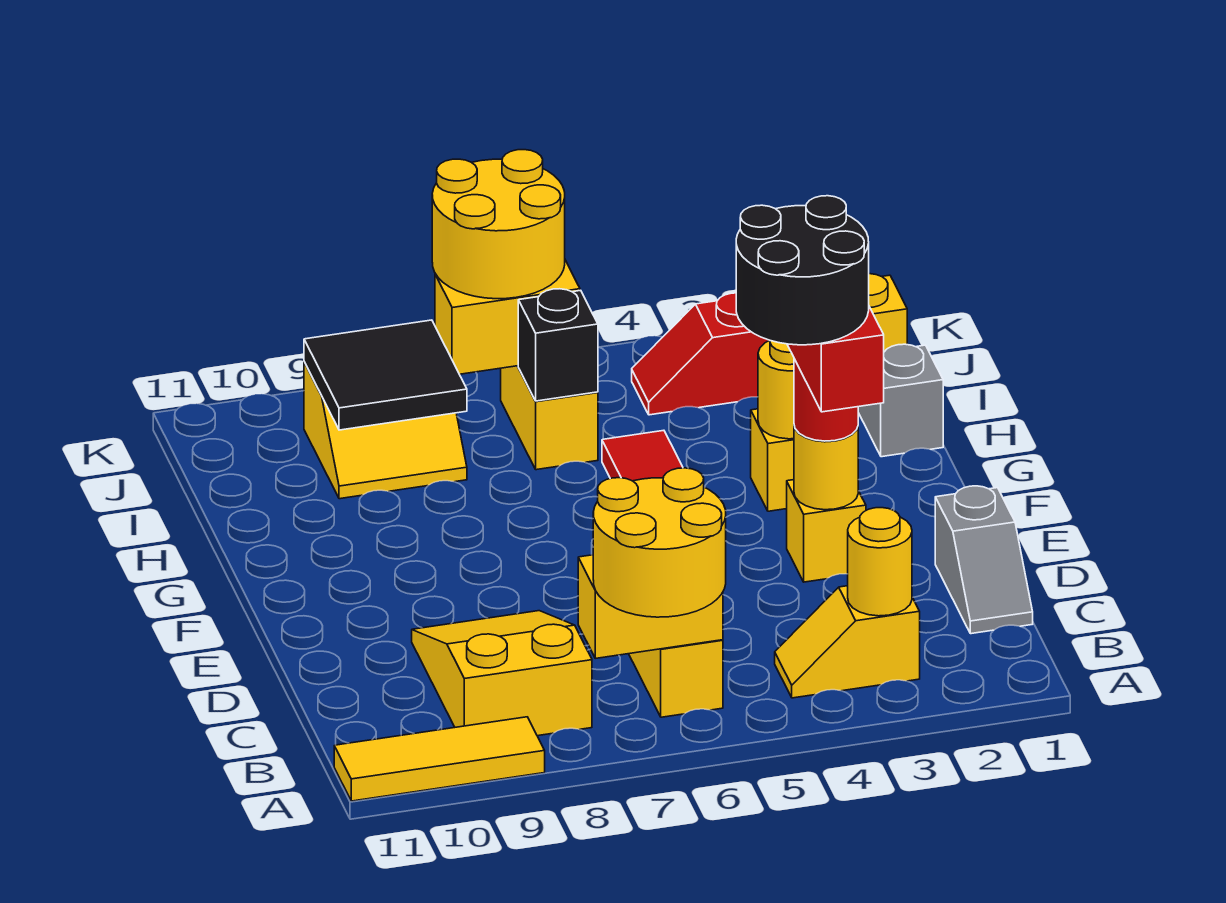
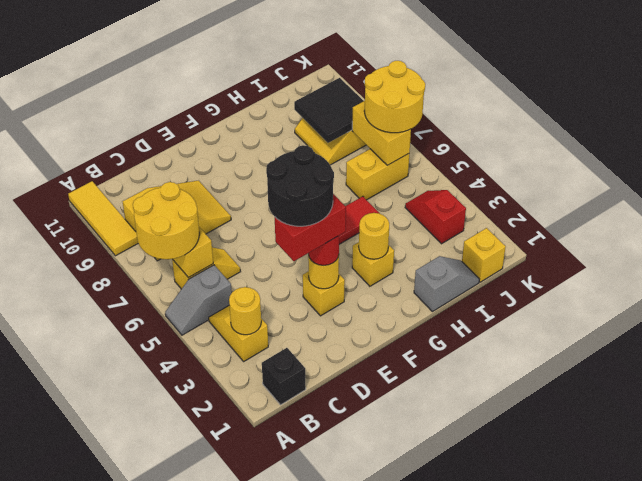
grey 1x2 slope [935,486,1033,634] -> grey 1x2 slope moved to [165,265,232,335]
black 1x1 brick [518,289,598,401] -> black 1x1 brick moved to [262,348,306,405]

